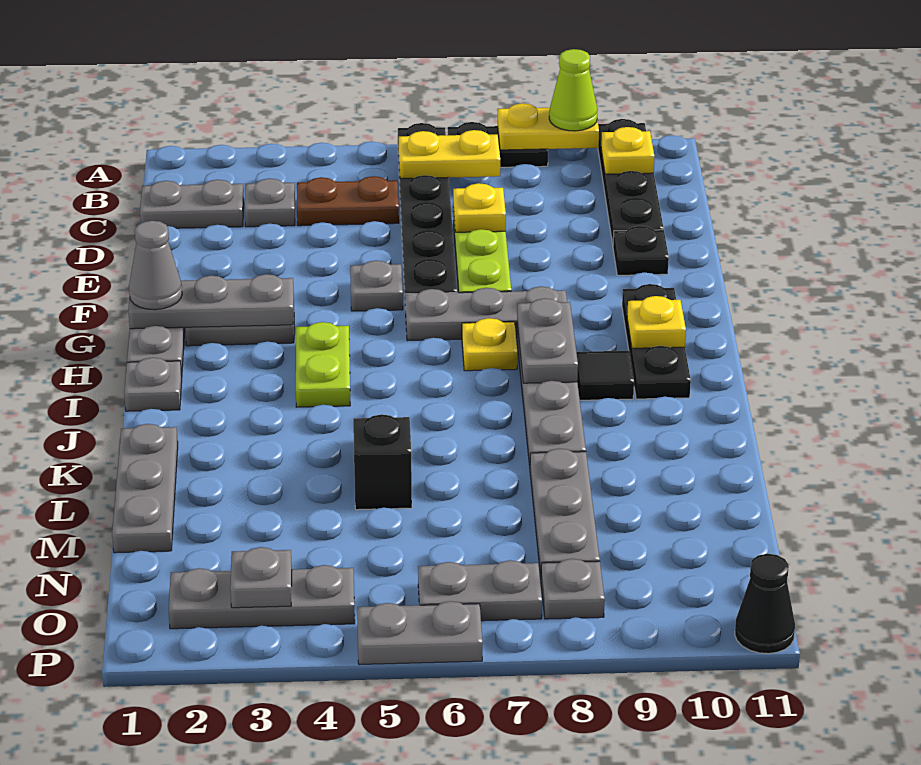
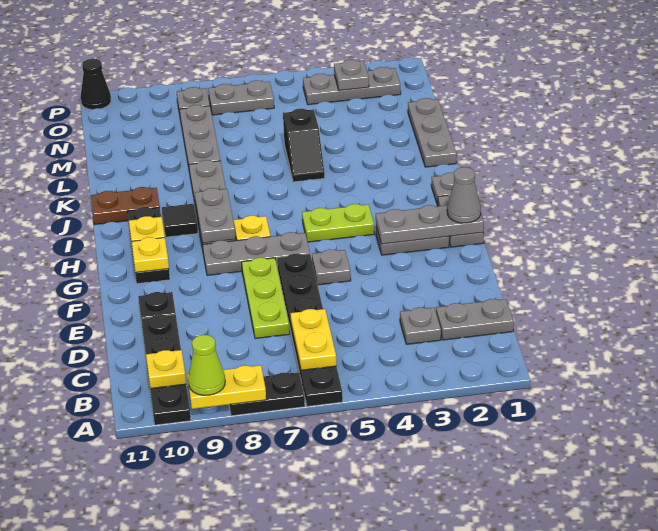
yellow 1x2 plate [399,130,500,179] -> yellow 1x2 plate turned to [290,309,337,370]
brown 1x2 plate [297,176,399,226] -> brown 1x2 plate moved to [91,187,160,225]
yellow 1x1 plate [453,183,506,232] -> yellow 1x1 plate moved to [131,237,169,273]
lime 1x2 plate [296,322,350,407] -> lime 1x2 plate turned to [302,204,374,242]
grey 1x2 plate [357,601,483,664] -> none

